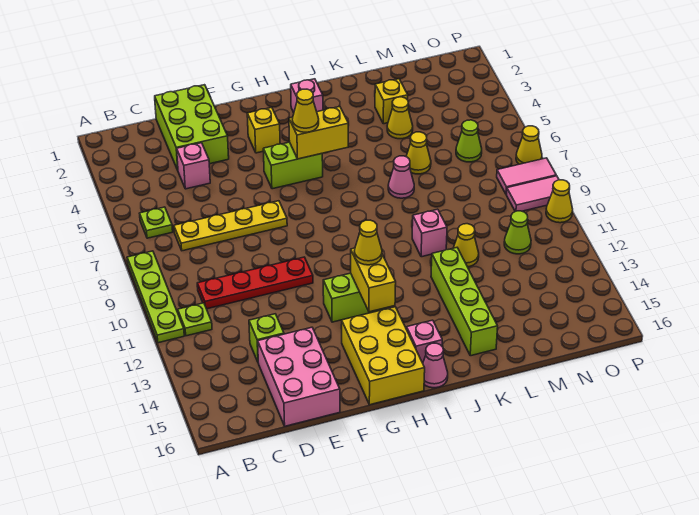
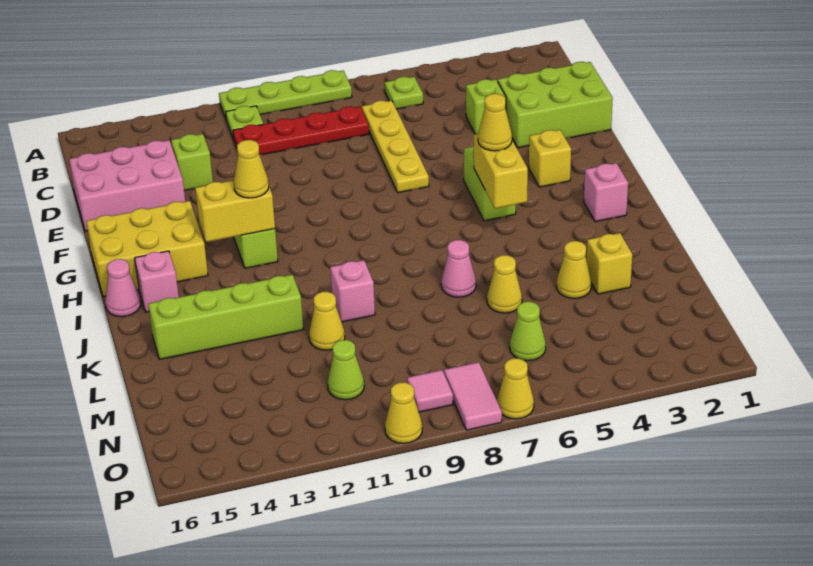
red 1x4 plate [197,257,313,309] -> red 1x4 plate turned to [233,106,369,155]
pink 1x1 brick [177,143,210,189] -> lime 1x1 brick [466,79,506,134]
pink 1x2 tile [506,176,559,212] -> pink 1x1 tile [407,370,453,412]

